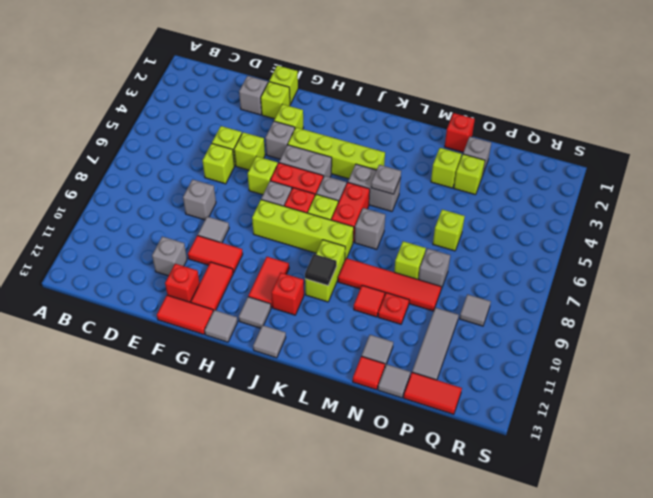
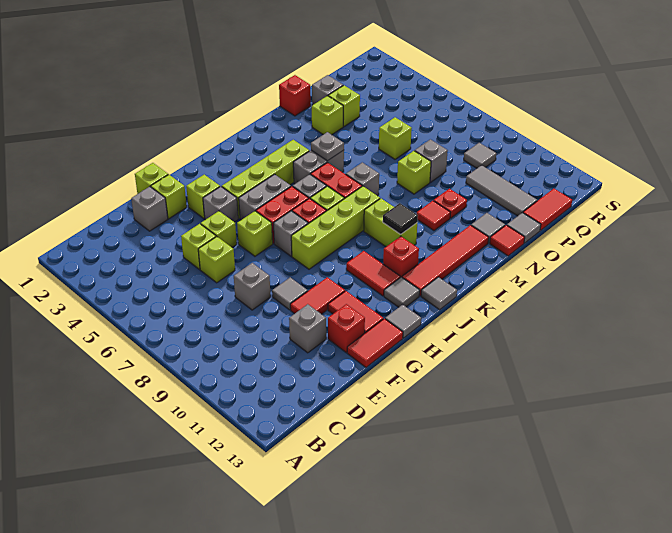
red 1x4 tile [338,258,441,311] -> red 1x4 tile moved to [402,225,489,296]

